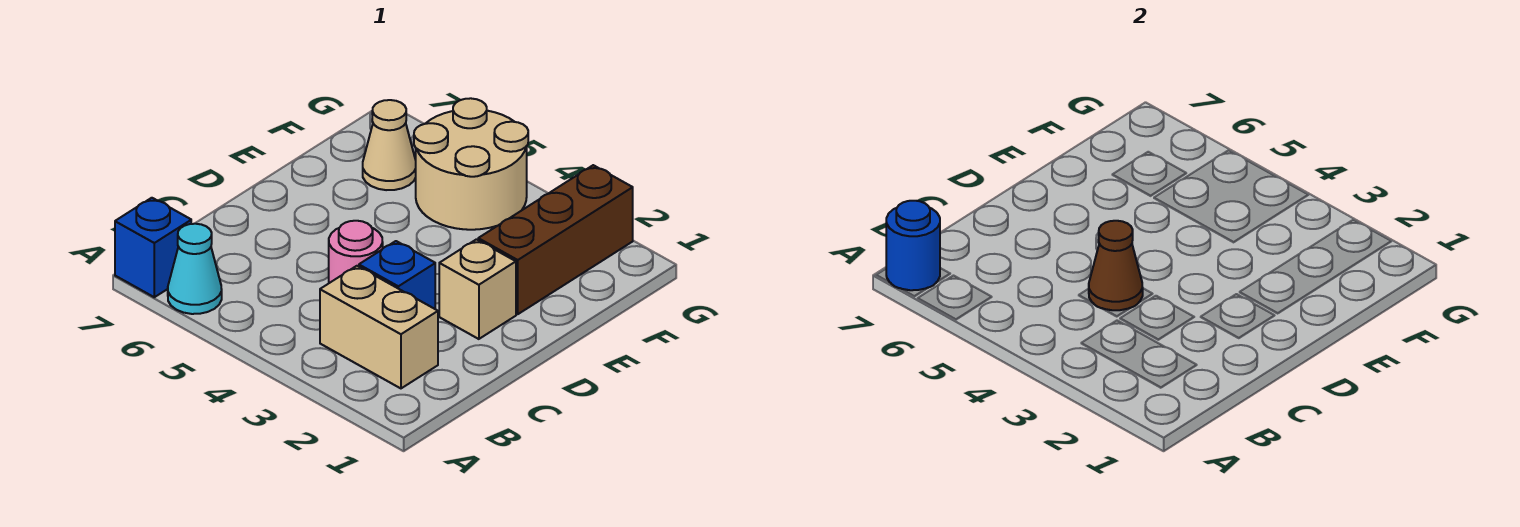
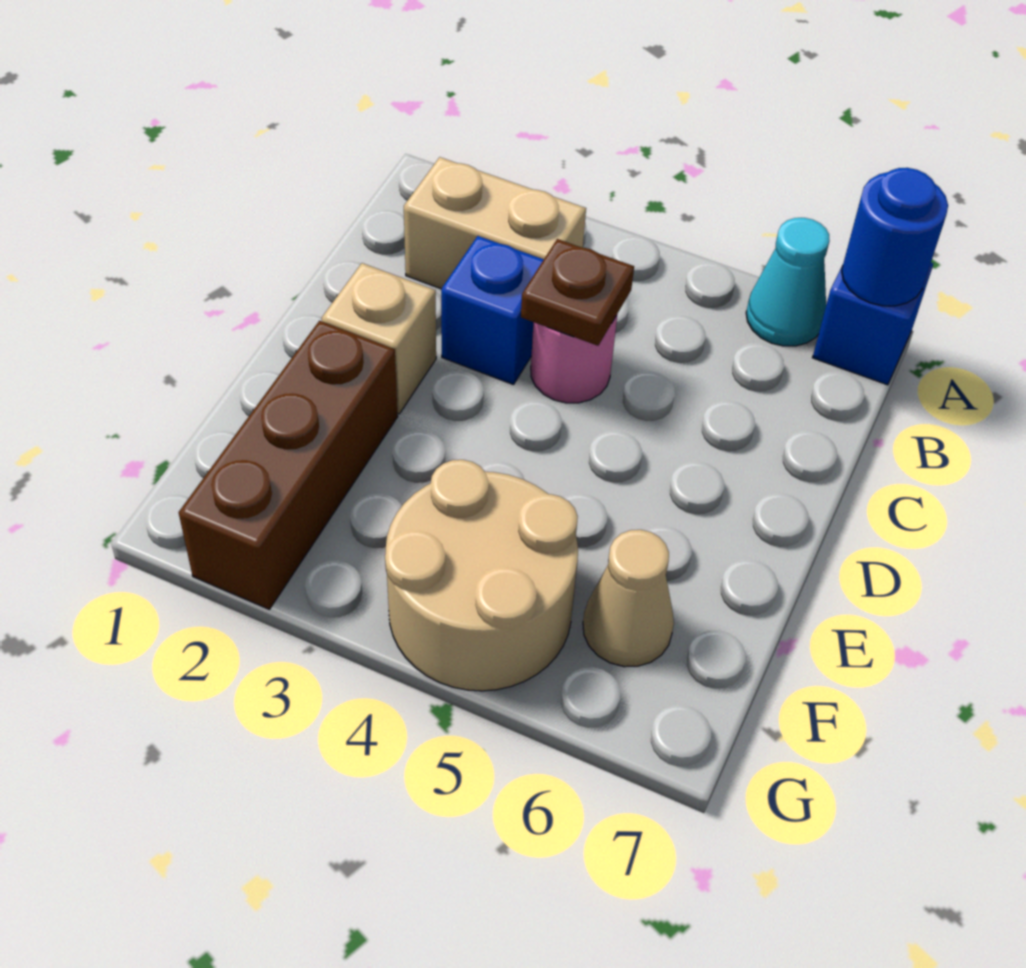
brown 1x1 cone [1089,221,1143,310] -> brown 1x1 plate [521,239,634,346]

